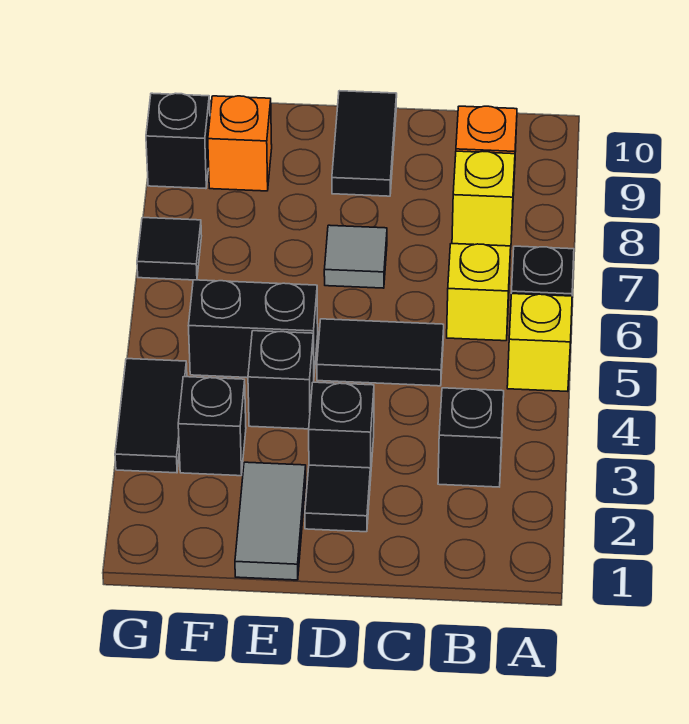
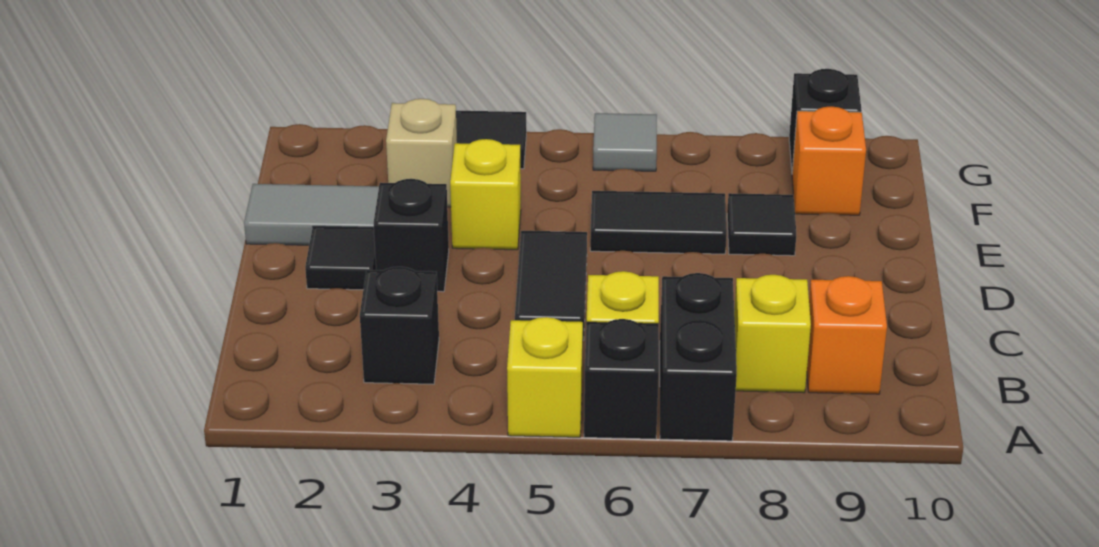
grey 1x1 tile [324,225,387,288] -> grey 1x1 tile moved to [593,113,657,171]
black 1x2 tile [332,91,397,196] -> black 1x2 tile moved to [590,191,727,254]
black 1x1 brick [248,331,314,429] -> yellow 1x1 brick [450,139,521,250]
black 1x2 brick [189,280,318,378] -> black 1x2 brick moved to [660,273,737,441]
black 1x1 brick [178,377,246,476] -> tan 1x1 brick [386,99,457,207]
black 1x1 tile [137,218,201,280] -> black 1x1 tile moved to [727,193,796,256]

